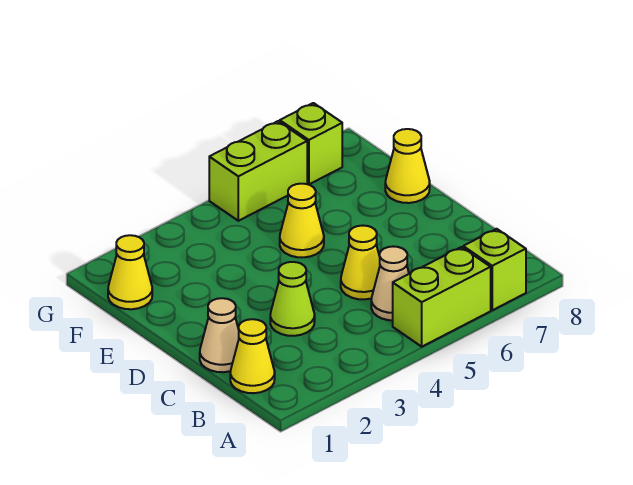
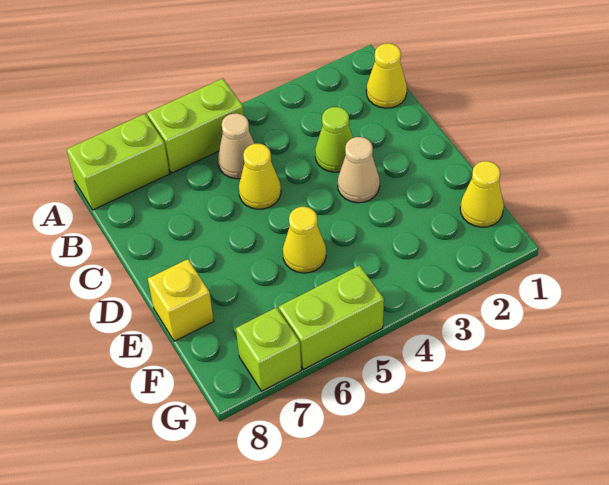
lime 1x1 brick [463,229,526,310] -> lime 1x2 brick [67,114,169,210]
tan 1x1 cone [200,298,239,372] -> tan 1x1 cone moved to [338,137,380,203]
yellow 1x1 cone [385,129,430,203] -> yellow 1x1 brick [148,259,214,341]

